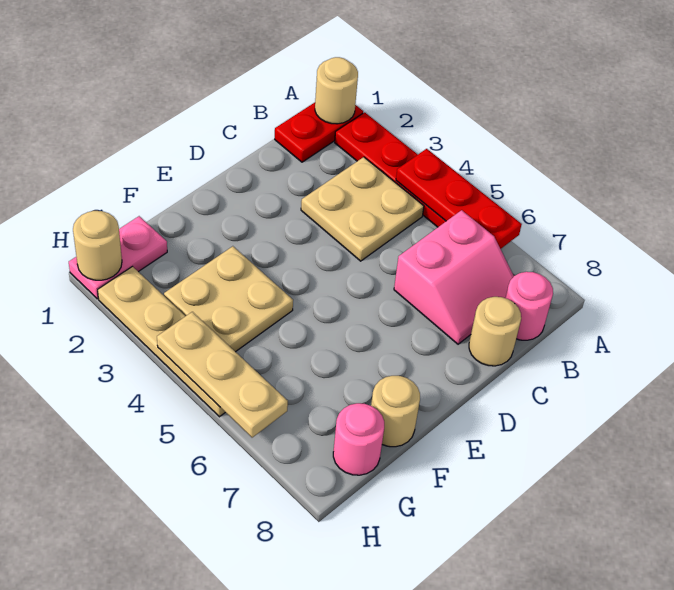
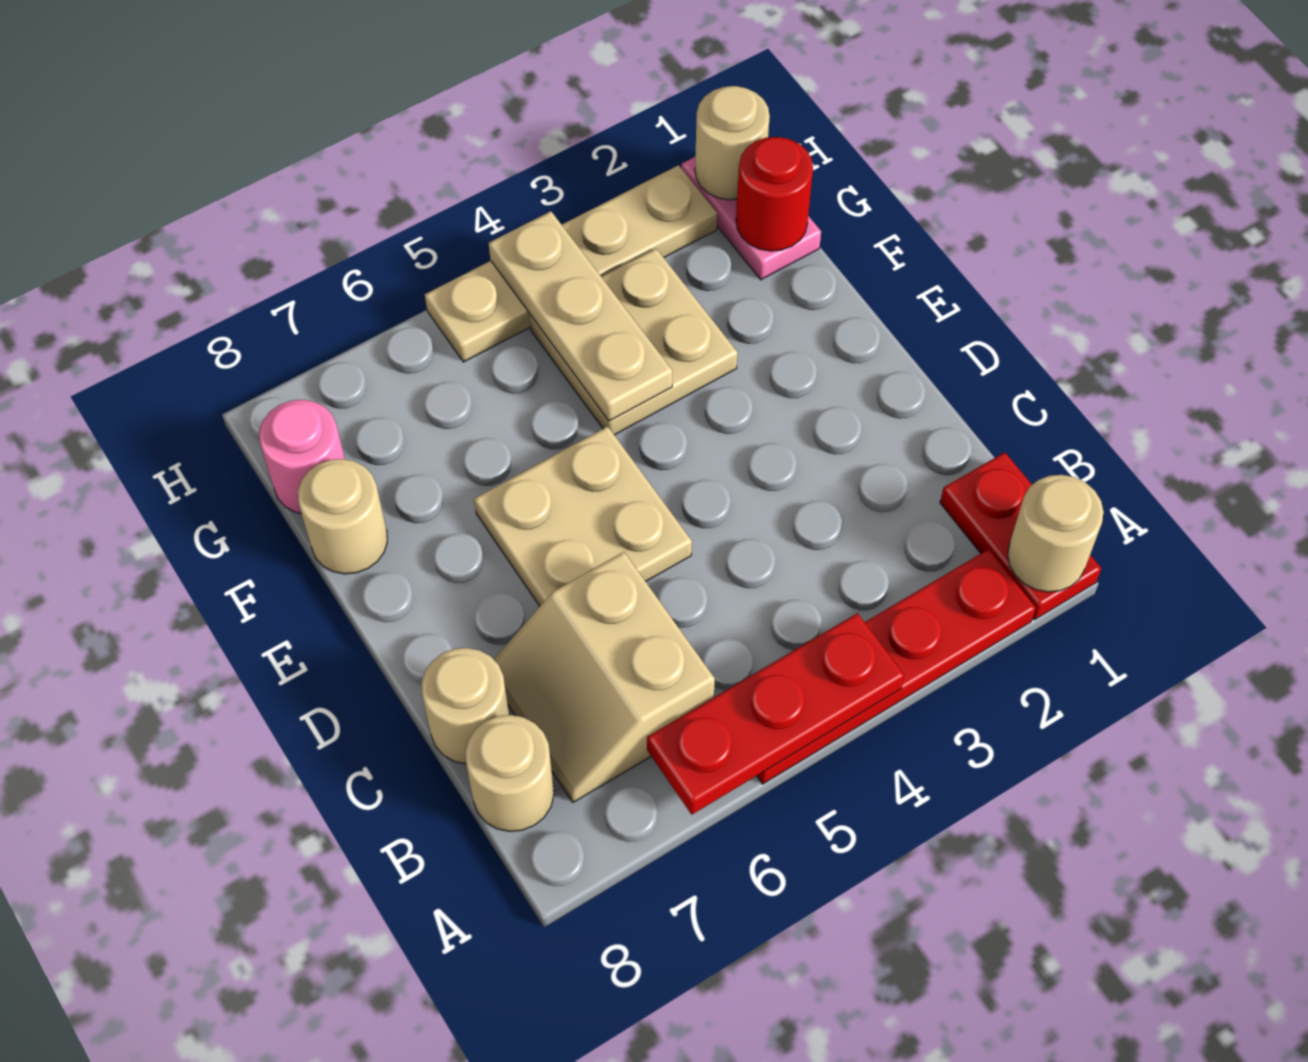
tan 2x2 plate [301,157,424,261] -> tan 2x2 plate moved to [474,426,692,606]
pink 2x2 slope [394,210,514,344] -> tan 2x2 slope [494,552,715,802]
pink 1x1 round brick [506,272,553,340] -> tan 1x1 round brick [465,715,554,831]
none -> red 1x1 round brick [736,137,813,251]
tan 1x3 plate [157,312,288,438] -> tan 1x3 plate turned to [489,211,672,421]

